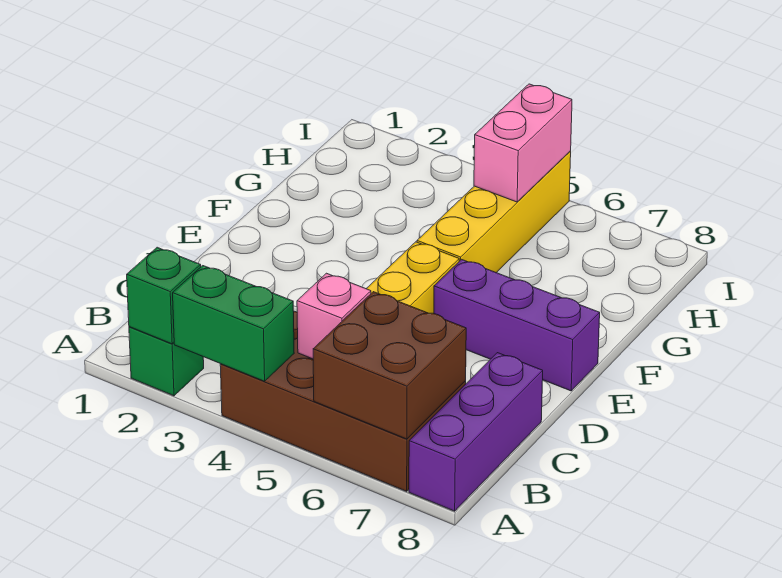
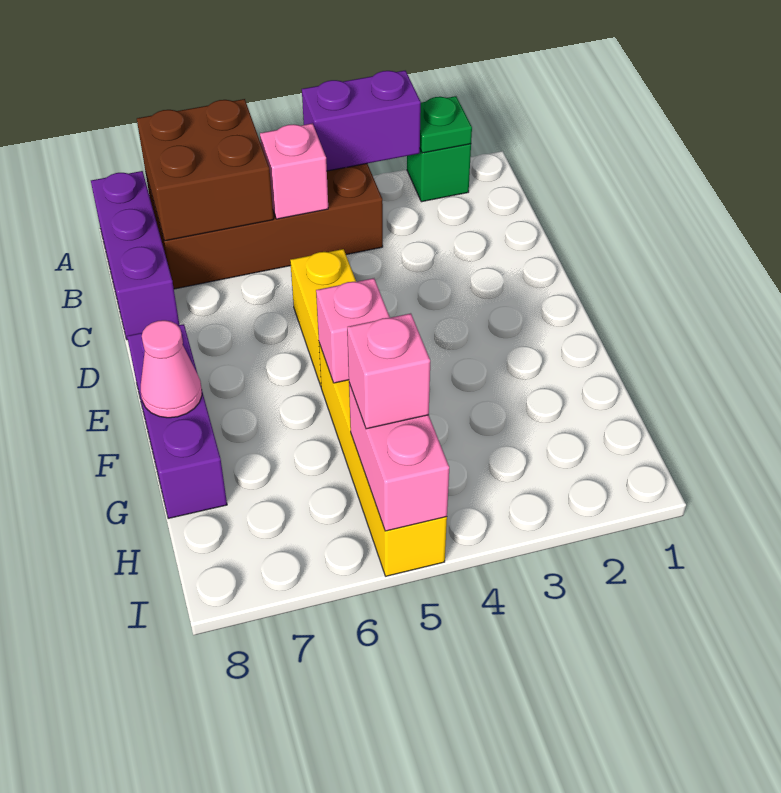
green 1x1 brick [127,247,201,344] -> green 1x1 plate [420,96,472,153]
green 1x2 brick [173,266,294,381] -> purple 1x2 brick [302,71,421,171]
purple 1x3 brick [434,259,600,391] -> purple 1x3 brick turned to [127,324,227,519]
none -> pink 1x1 brick [316,278,390,383]
none -> pink 1x1 cone [141,320,202,418]
none -> pink 1x1 brick [347,313,430,429]

